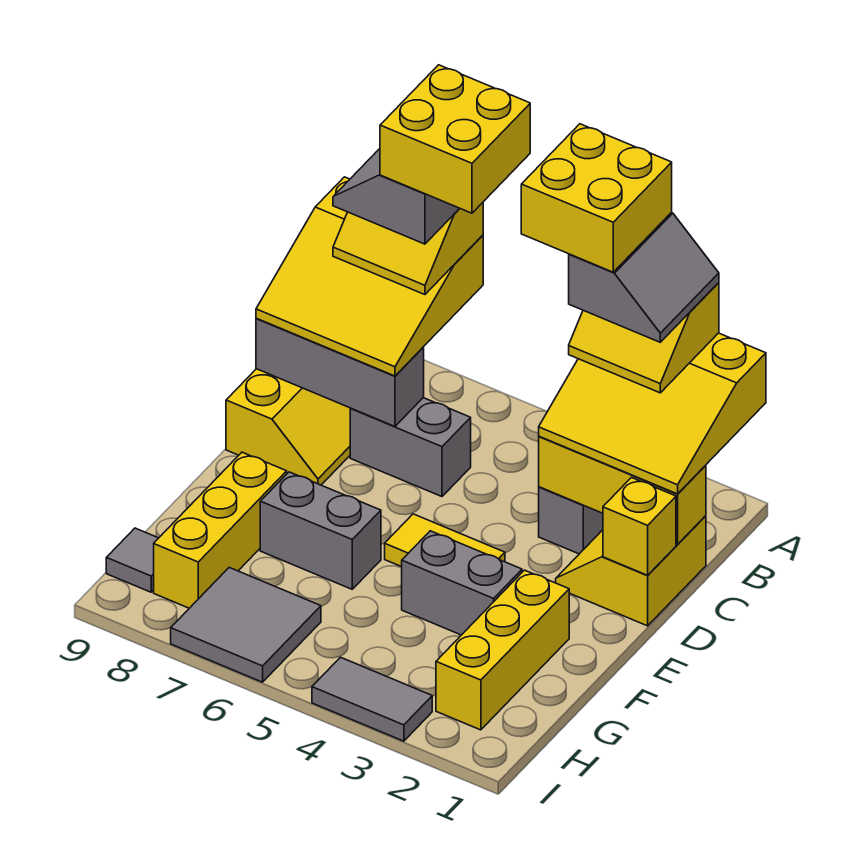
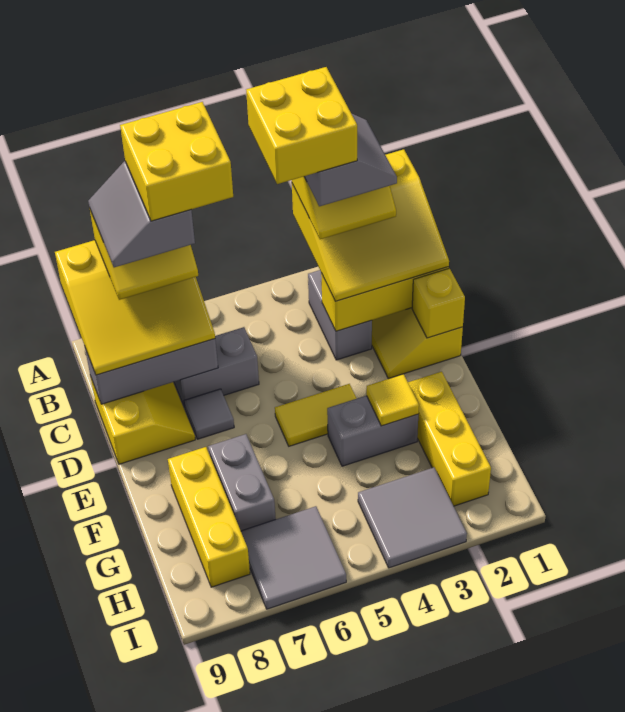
none -> yellow 1x1 tile [366,374,419,426]
grey 1x2 brick [260,472,381,589] -> grey 1x2 brick turned to [208,434,276,531]
grey 1x1 tile [106,528,158,592] -> grey 1x1 tile moved to [184,389,234,439]
grey 1x2 tile [312,657,432,741] -> grey 2x2 tile [358,467,467,568]

